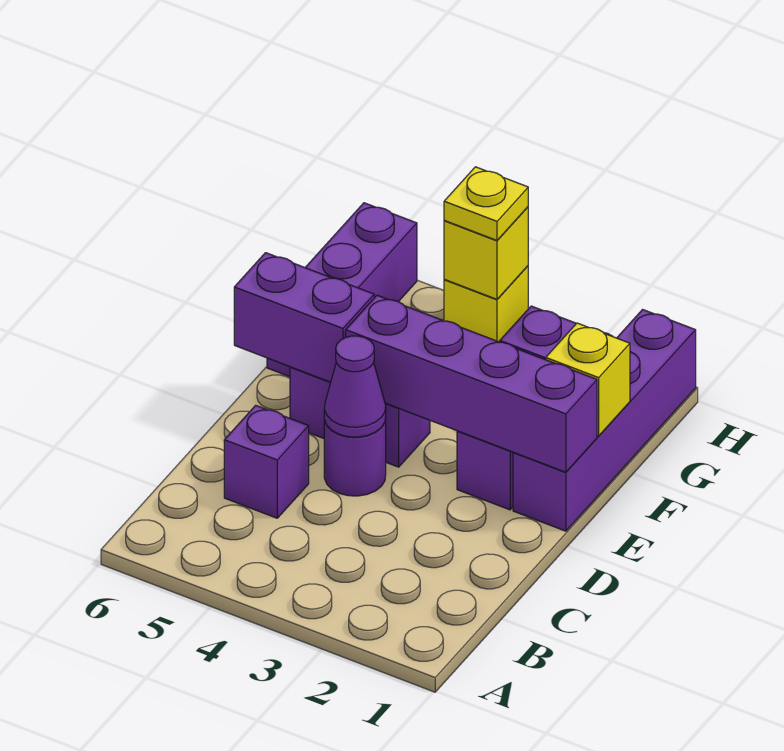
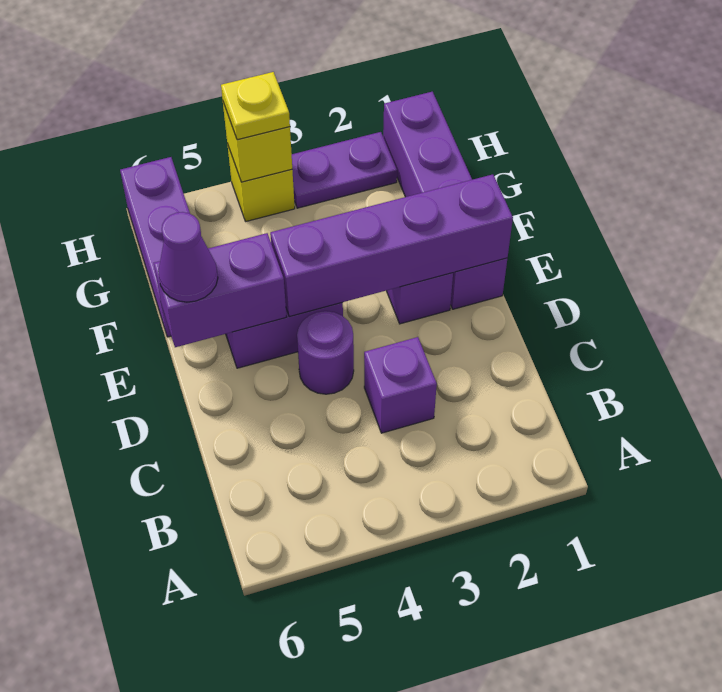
purple 1x1 brick [224,405,309,518] -> purple 1x1 brick moved to [364,337,437,433]
purple 1x1 cone [324,336,386,437] -> purple 1x1 cone moved to [158,212,218,302]
yellow 1x1 brick [546,323,630,436] -> none

